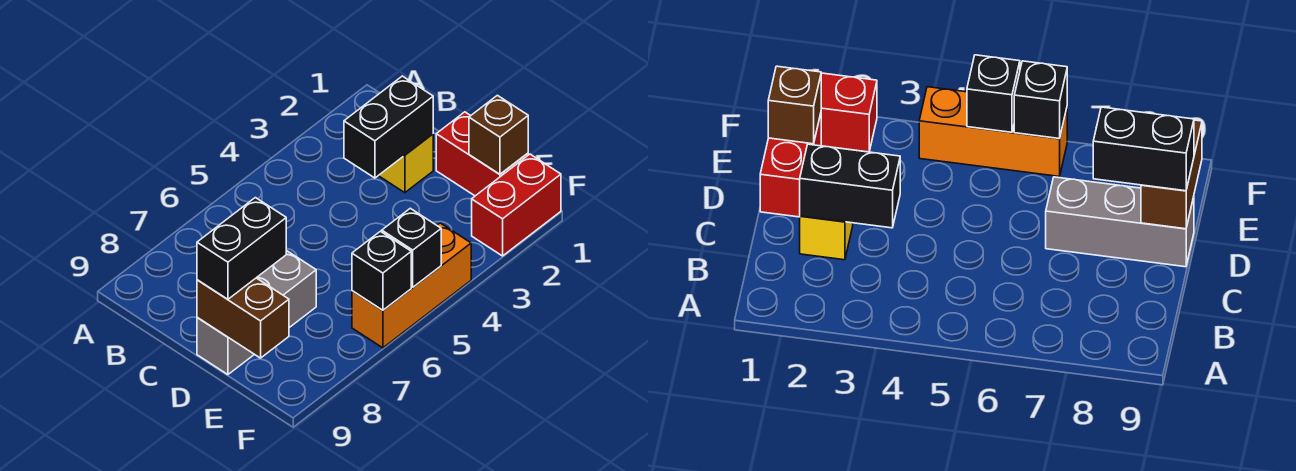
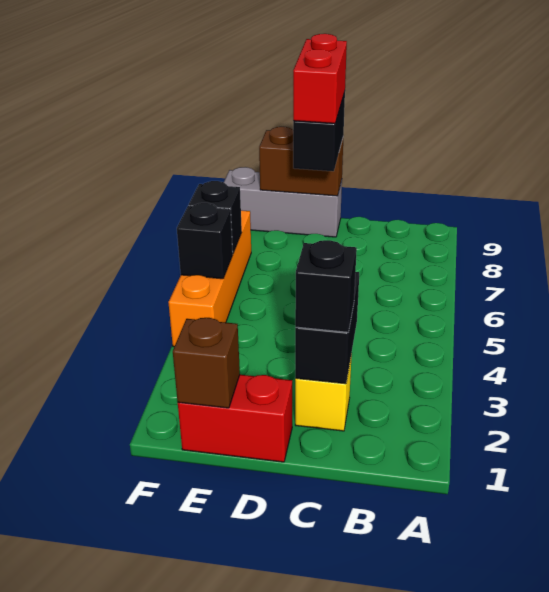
none -> black 1x1 brick [295,240,357,332]
grey 1x3 brick [197,250,316,375] -> grey 1x3 brick turned to [224,167,342,237]
red 1x2 brick [472,154,561,256] -> red 1x2 brick moved to [293,34,347,123]
orange 1x3 brick [352,223,471,348] -> orange 1x4 brick [168,210,251,347]

